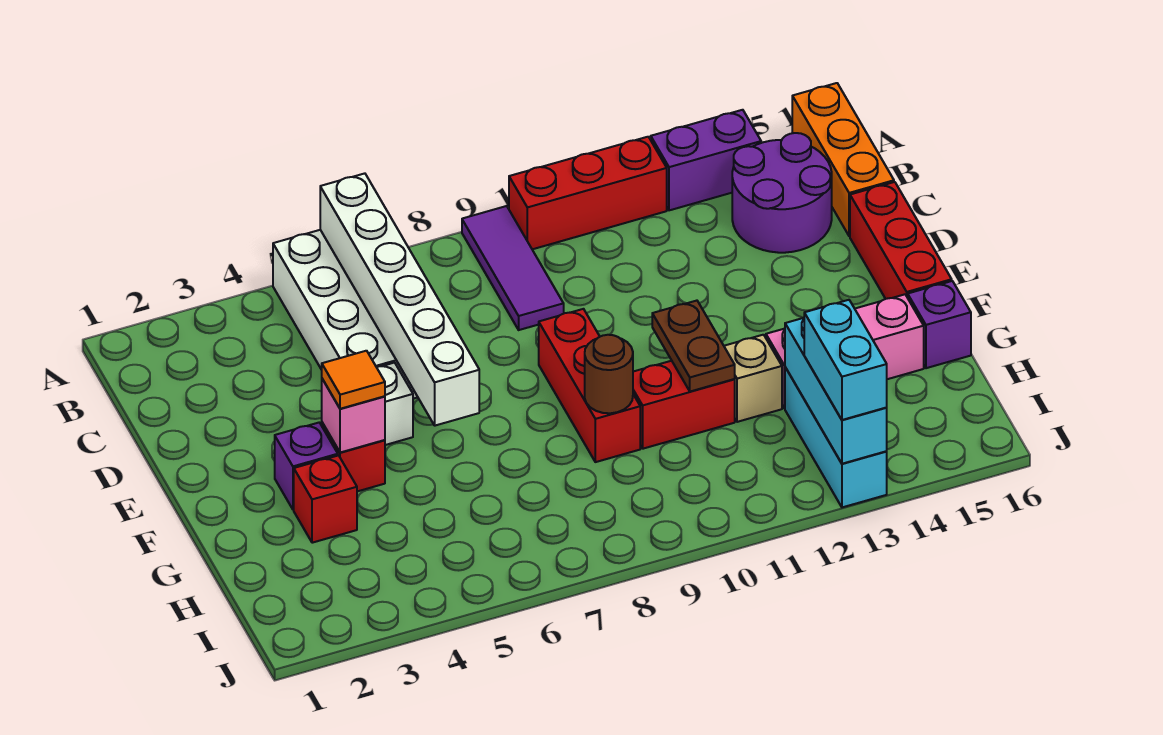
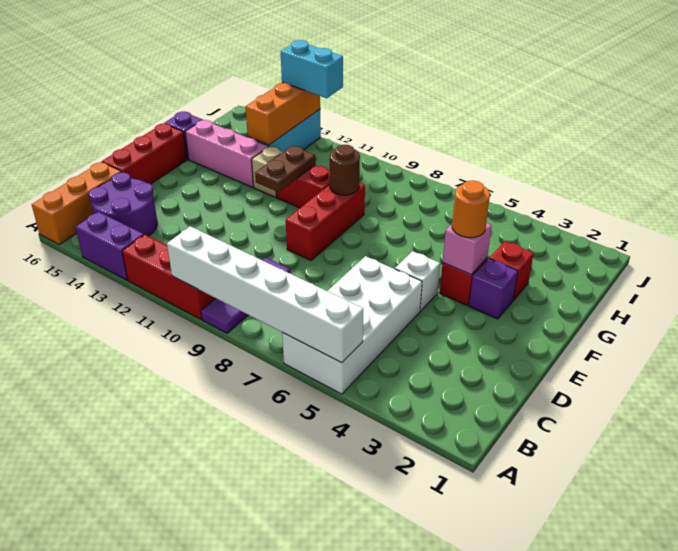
white 1x6 brick [320,173,479,426] -> white 1x6 brick turned to [167,226,363,363]
orange 1x1 tile [322,351,385,409] -> orange 1x1 round brick [452,180,490,238]
cyan 1x3 brick [785,318,887,464] -> orange 1x3 brick [245,82,320,145]
cyan 1x2 brick [804,300,887,420] -> cyan 1x2 brick turned to [281,40,343,98]

